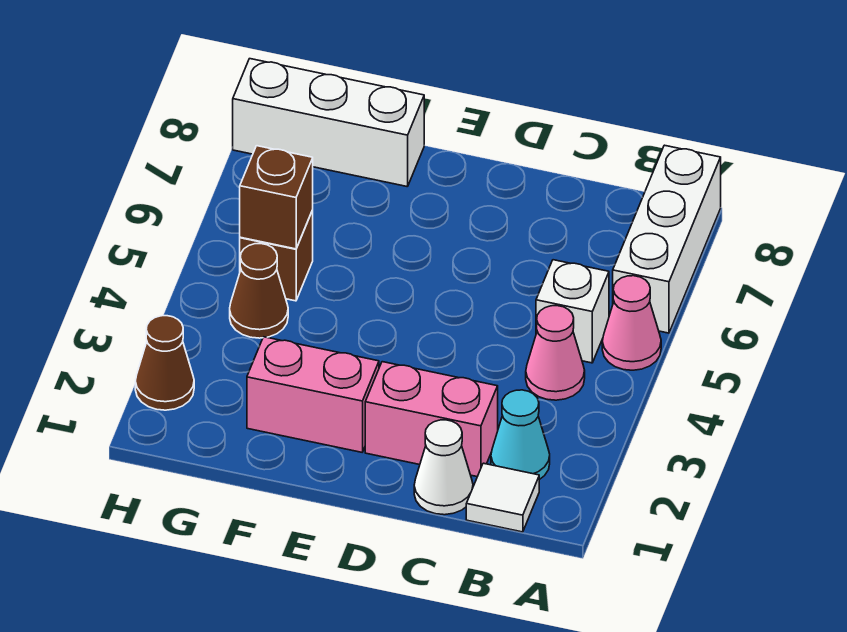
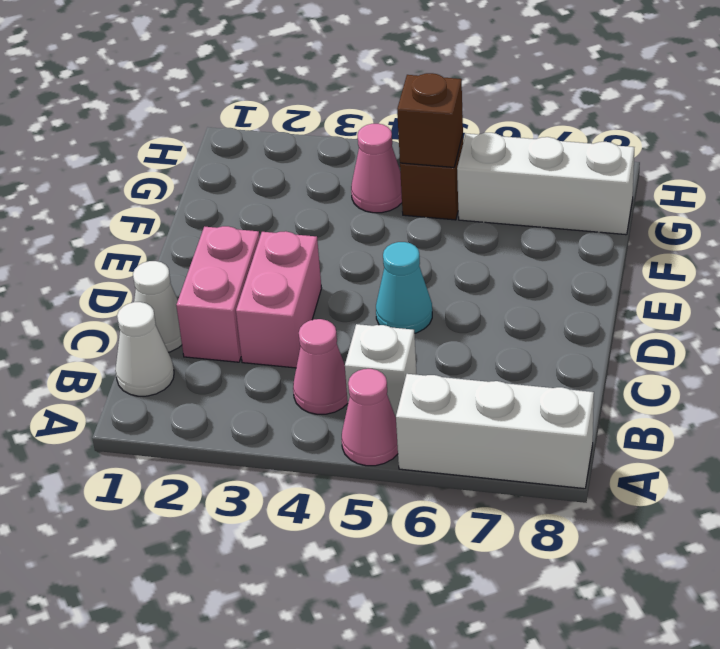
white 1x1 tile [466,463,539,532] -> white 1x1 cone [115,302,174,396]
cyan 1x1 cone [491,390,550,480] -> cyan 1x1 cone moved to [376,242,432,333]
pink 1x2 brick [247,337,379,452] -> pink 1x2 brick moved to [236,231,322,368]
white 1x3 brick [233,59,424,187] -> white 1x3 brick turned to [457,133,634,235]
brown 1x1 cone [230,244,288,338] -> pink 1x1 cone [351,124,402,213]
brown 1x1 cone [135,316,194,410] -> none

